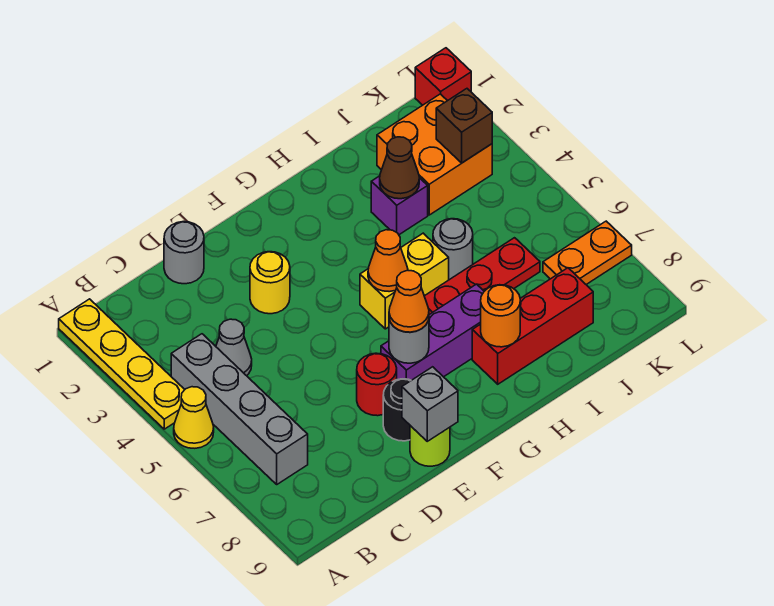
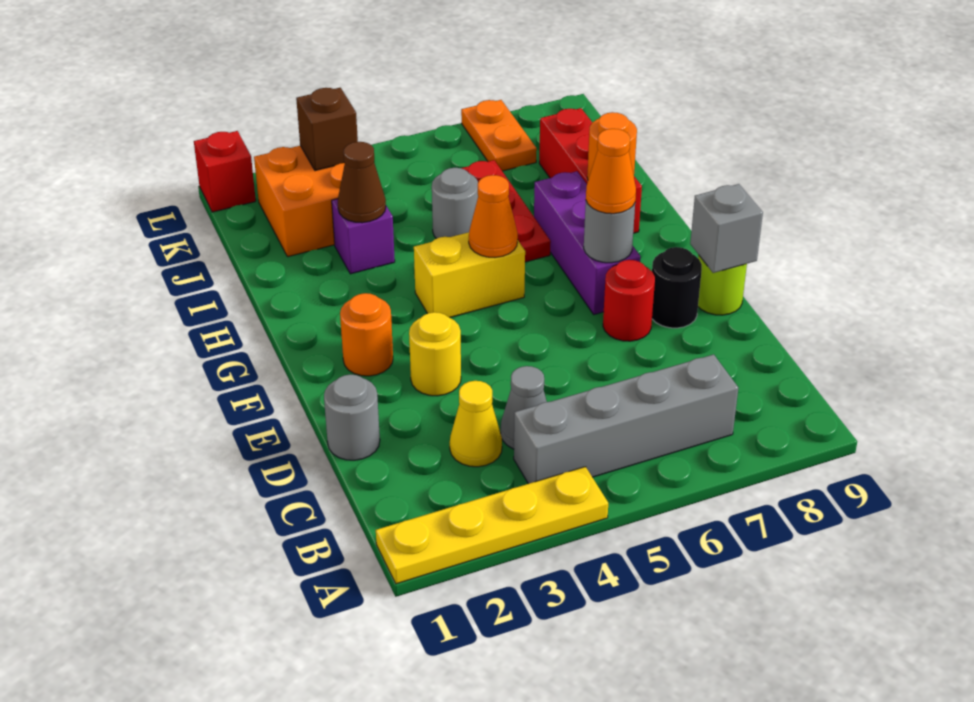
yellow 1x1 cone [174,387,214,448] -> yellow 1x1 cone moved to [450,381,502,467]
none -> orange 1x1 round brick [340,293,393,376]
yellow 1x2 brick [360,233,449,329] -> yellow 1x2 brick turned to [414,232,525,318]

